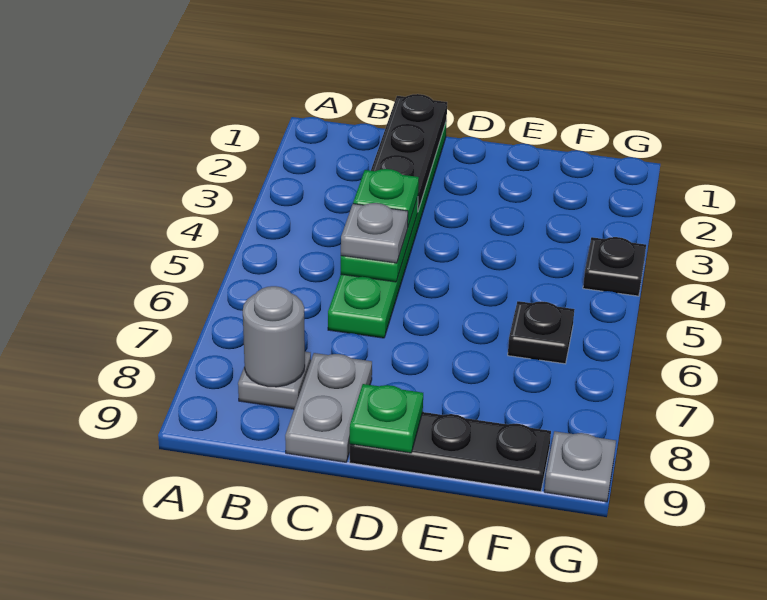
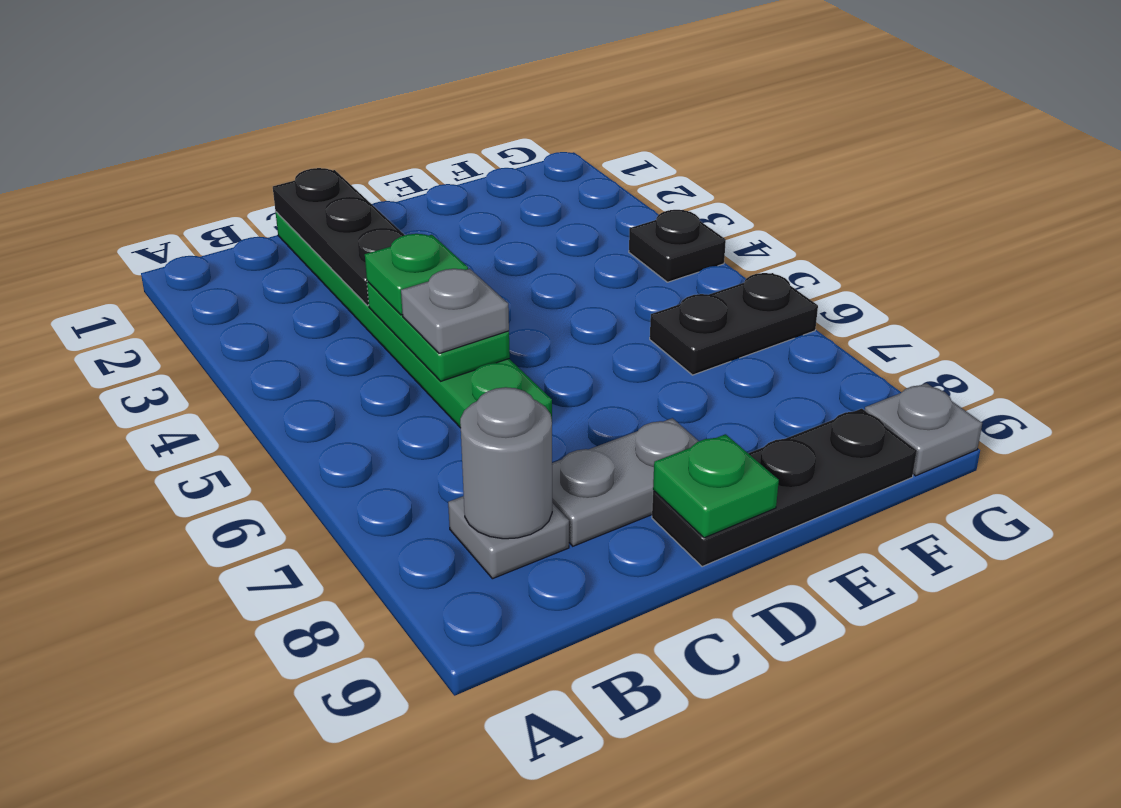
grey 1x2 plate [285,353,372,462] -> grey 1x2 plate turned to [552,418,699,546]
black 1x1 plate [508,301,575,364] -> black 1x2 plate [650,273,818,375]

